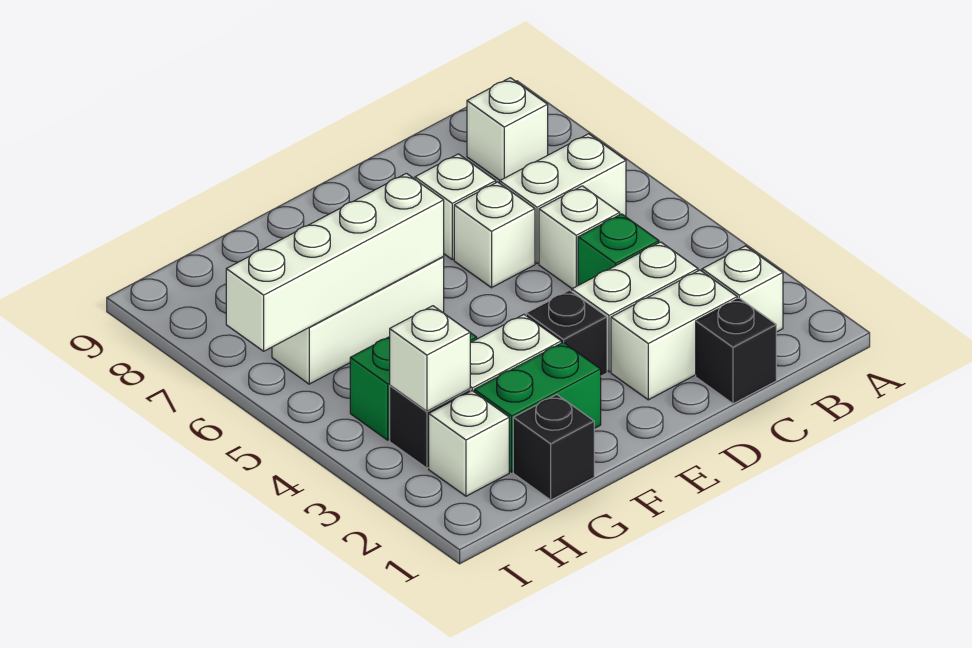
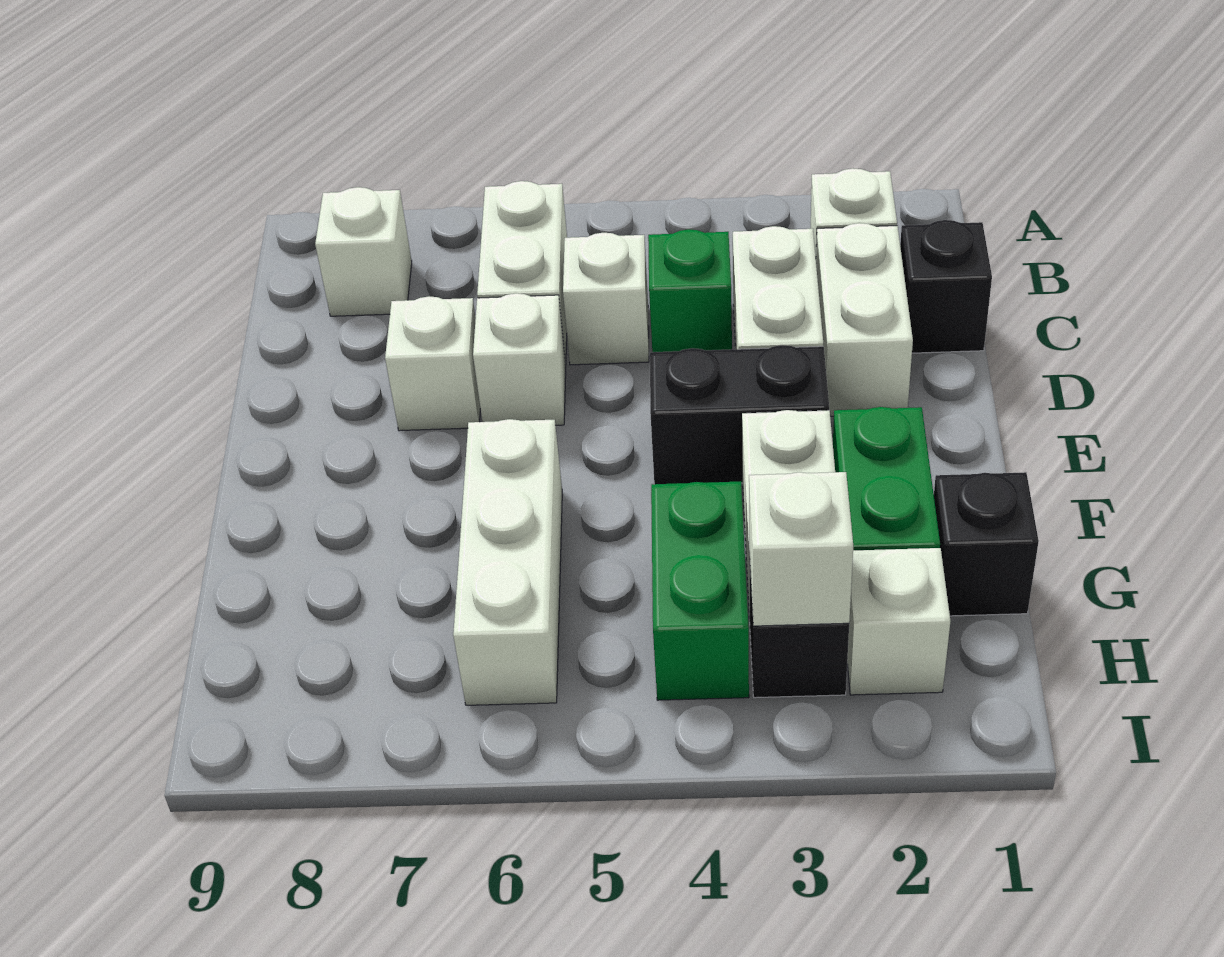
black 1x1 brick [526,290,607,376] -> black 1x2 brick [650,345,829,484]
white 1x4 brick [226,173,444,351] -> none

